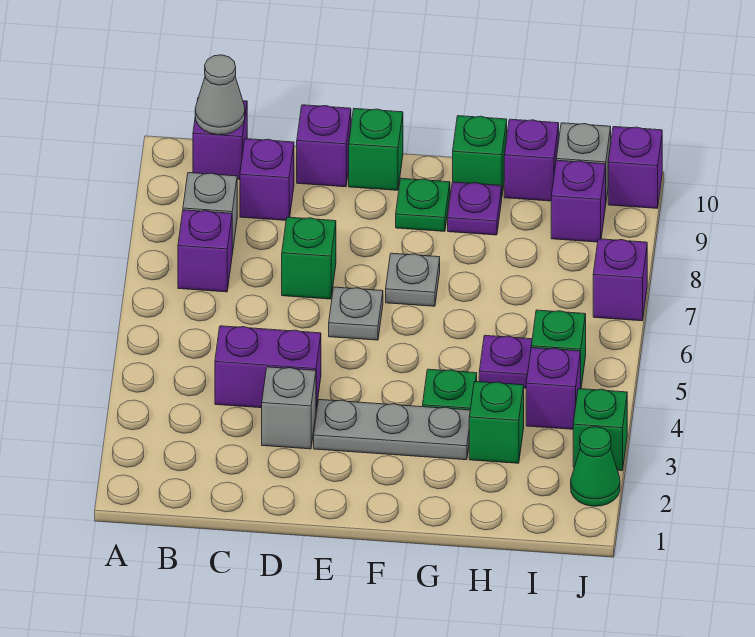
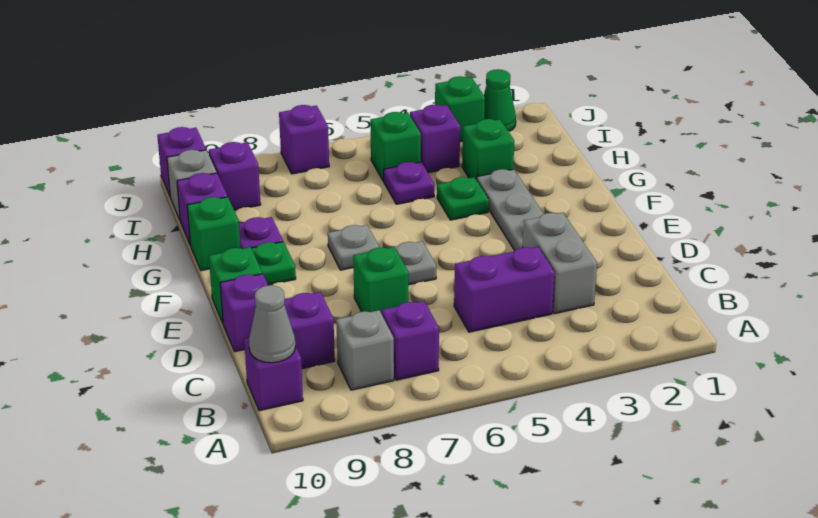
purple 1x2 brick [215,326,321,409] -> purple 1x2 brick turned to [454,247,554,332]
grey 1x1 brick [262,367,316,449] -> grey 1x2 brick [523,213,597,314]

